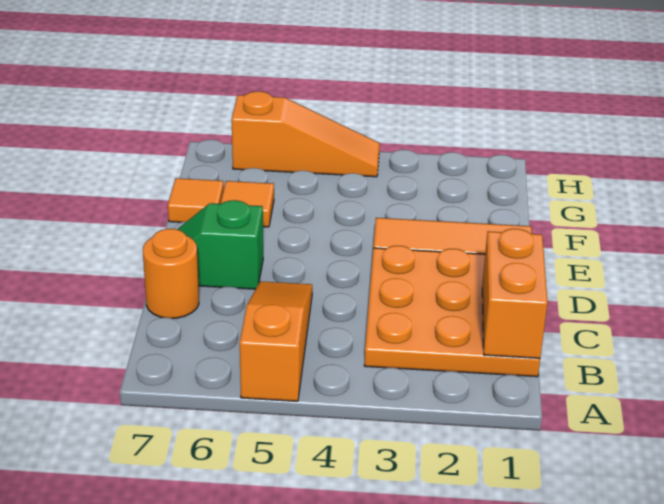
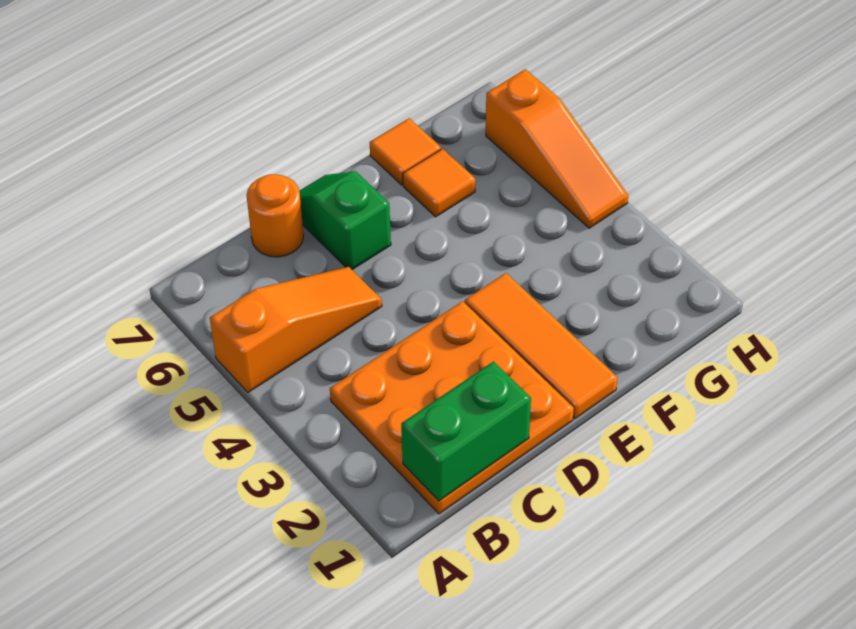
orange 1x2 brick [482,229,547,358] -> green 1x2 brick [401,361,531,501]

